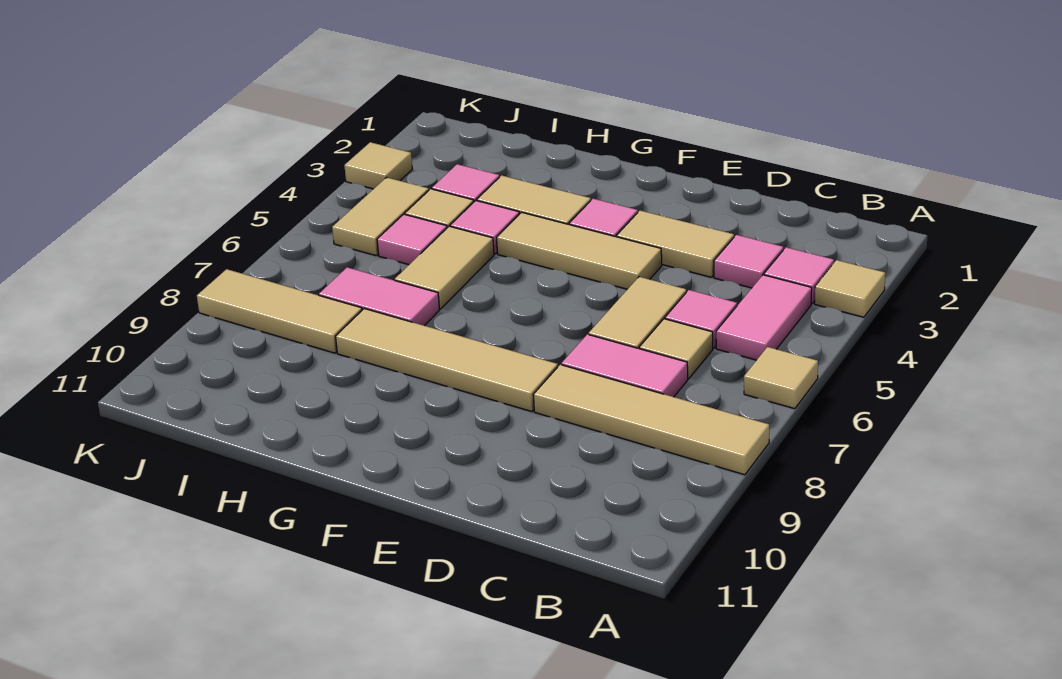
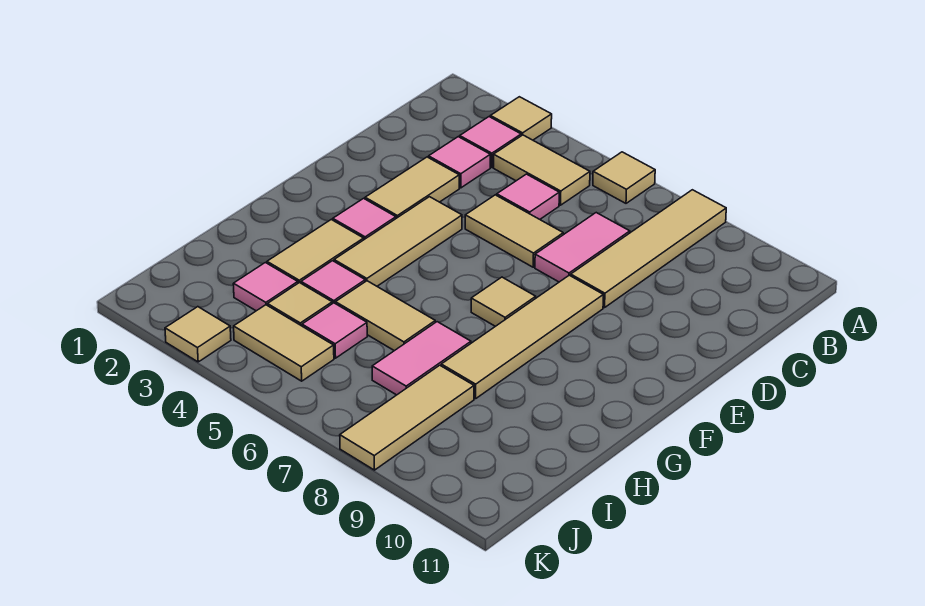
pink 1x2 tile [716,275,812,360] -> tan 1x2 tile [494,135,590,205]
tan 1x1 tile [639,319,713,379] -> tan 1x1 tile moved to [471,277,536,326]

